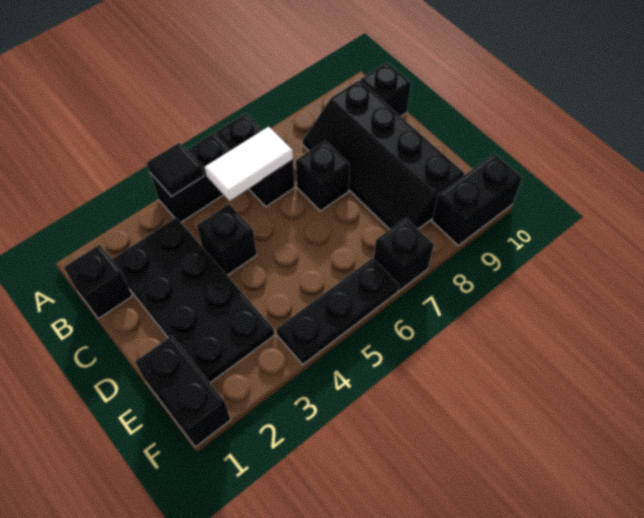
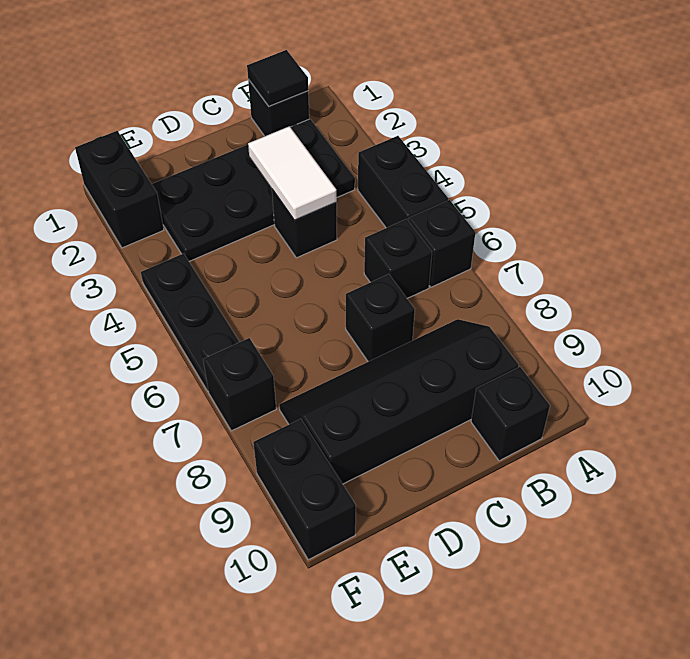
black 1x1 tile [147,143,204,197] -> black 1x1 tile moved to [247,50,308,106]
white 1x2 tile [205,127,293,201] -> white 1x2 tile moved to [248,126,337,220]
black 1x2 brick [135,336,230,447] -> black 1x2 brick turned to [75,131,164,248]

